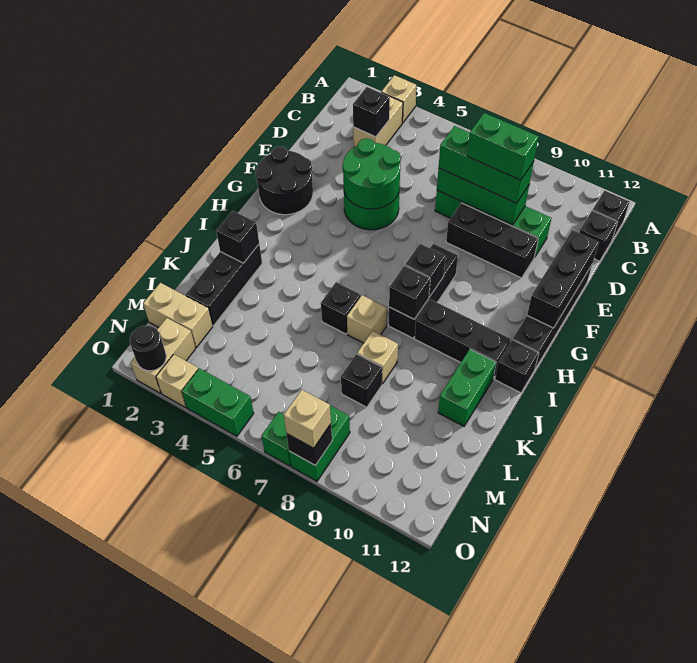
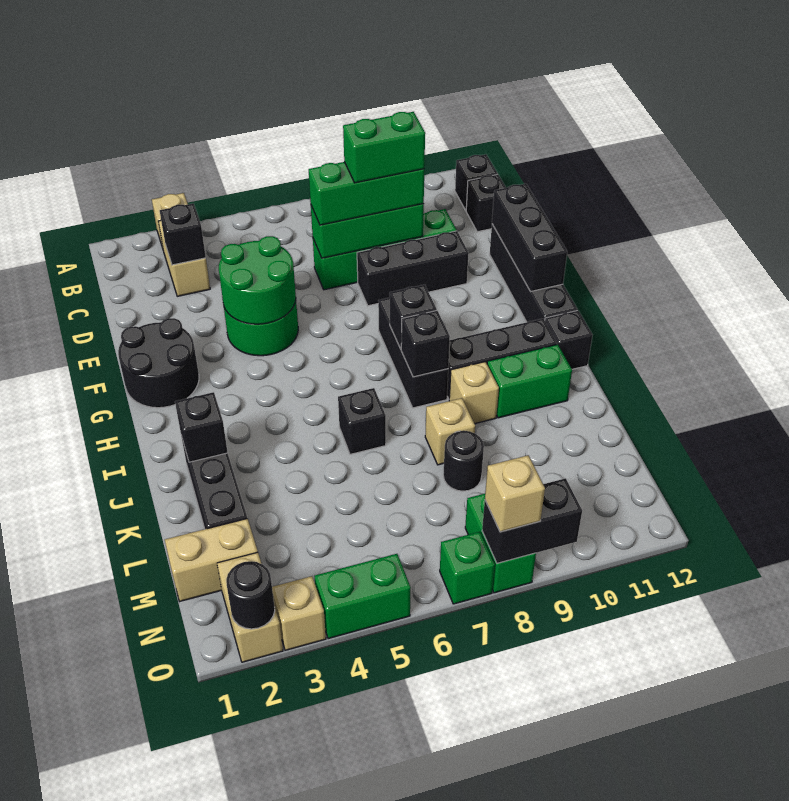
tan 1x1 brick [347,295,387,343] -> tan 1x1 brick moved to [449,362,499,424]
green 1x2 brick [438,349,496,426] -> green 1x2 brick turned to [487,344,572,418]
black 1x1 brick [341,354,382,407] -> black 1x1 round brick [443,431,484,491]
black 1x1 brick [287,424,332,466] -> black 1x2 brick [482,478,582,563]

